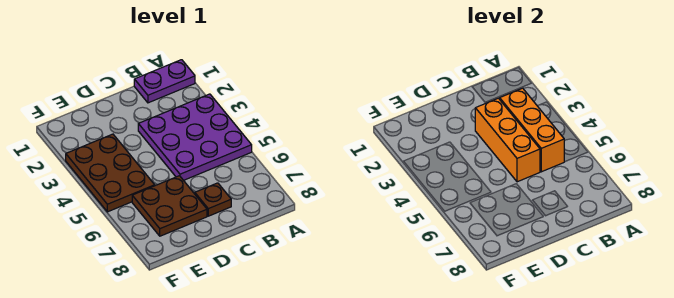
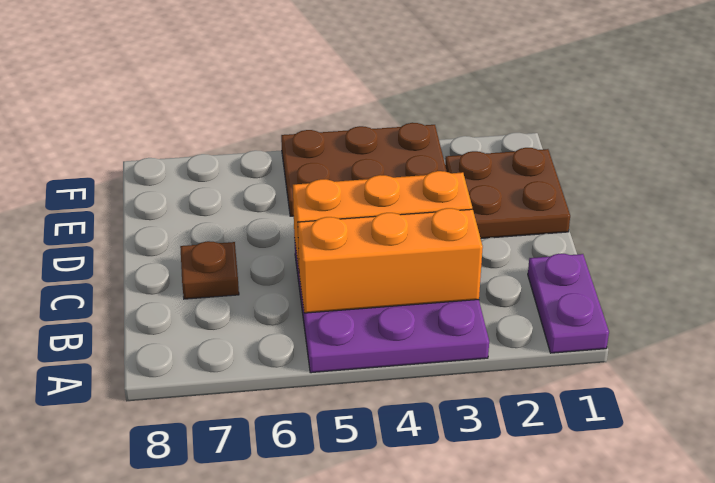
brown 2x2 plate [132,176,207,236] -> brown 2x2 plate moved to [445,148,570,238]

